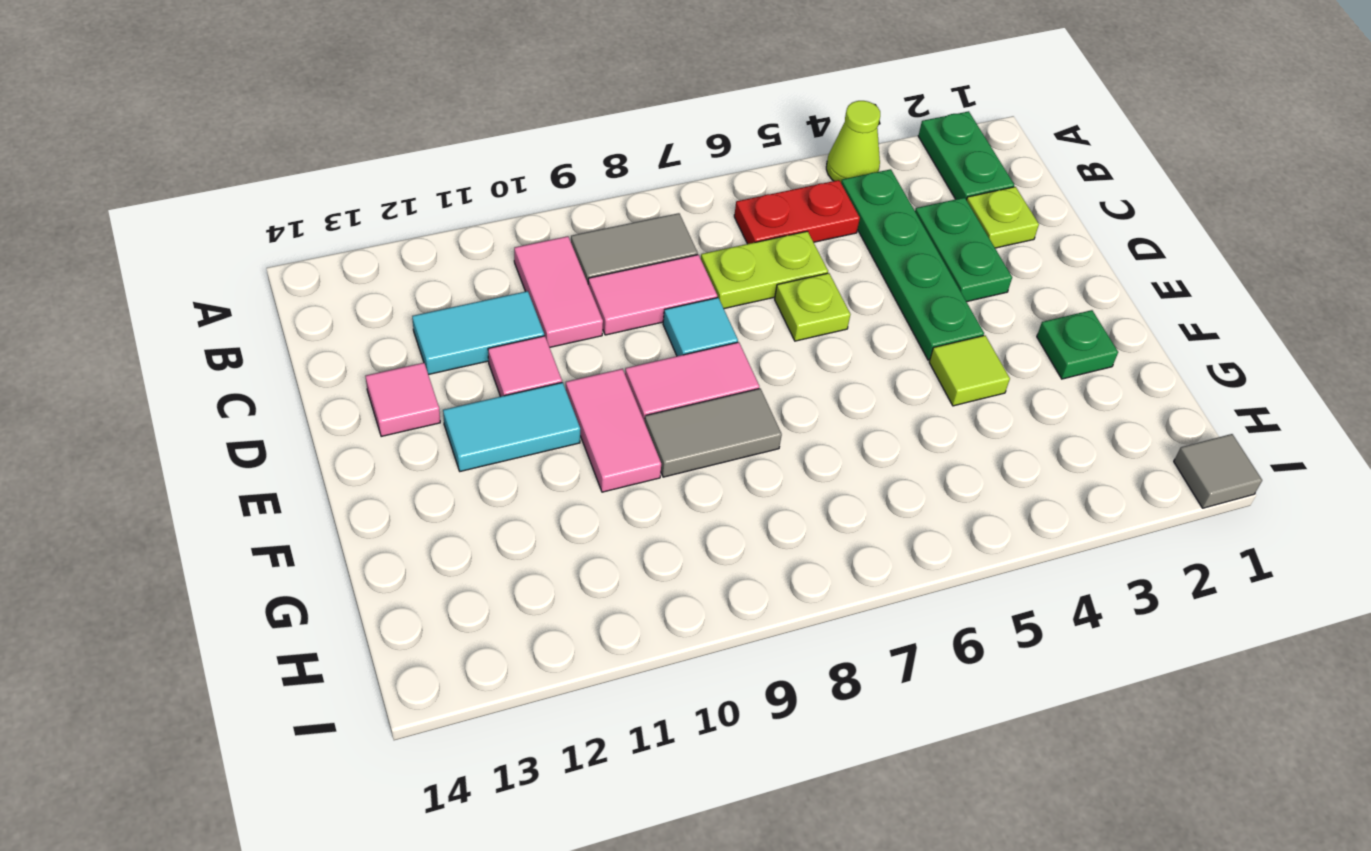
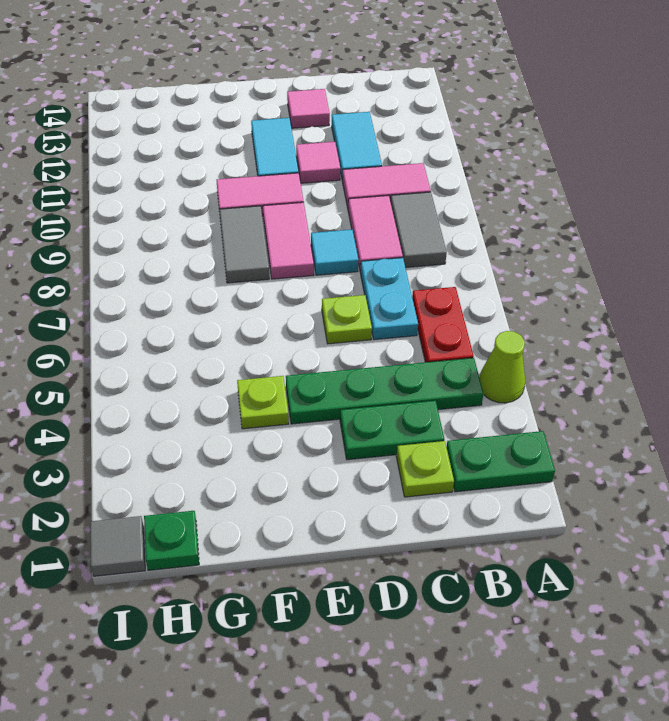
lime 1x2 plate [701,231,828,309] -> cyan 1x2 plate [360,258,418,340]
green 1x1 plate [1037,310,1118,379] -> green 1x1 plate moved to [144,511,199,570]
lime 1x1 tile [929,335,1010,406] -> lime 1x1 plate [237,376,289,429]

